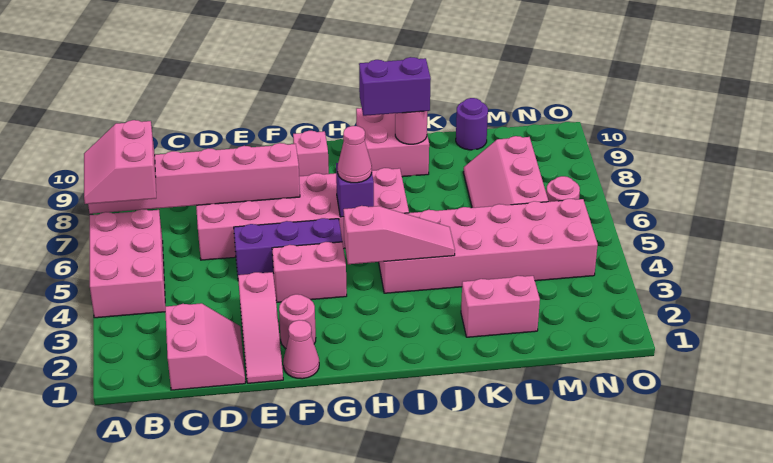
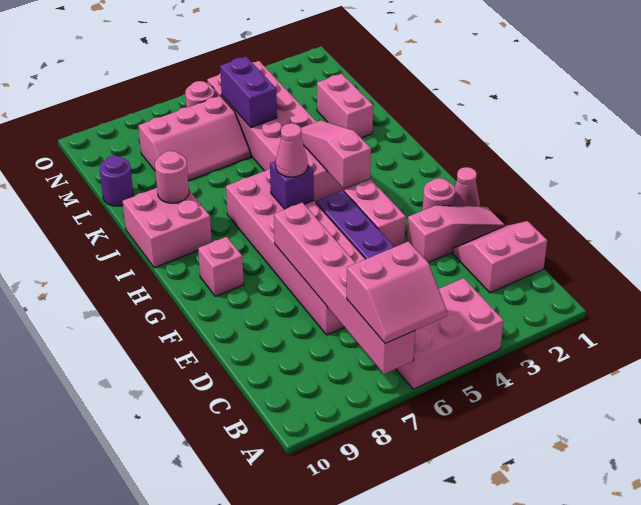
purple 1x2 brick [359,57,431,116] -> purple 1x2 brick moved to [220,57,277,127]

